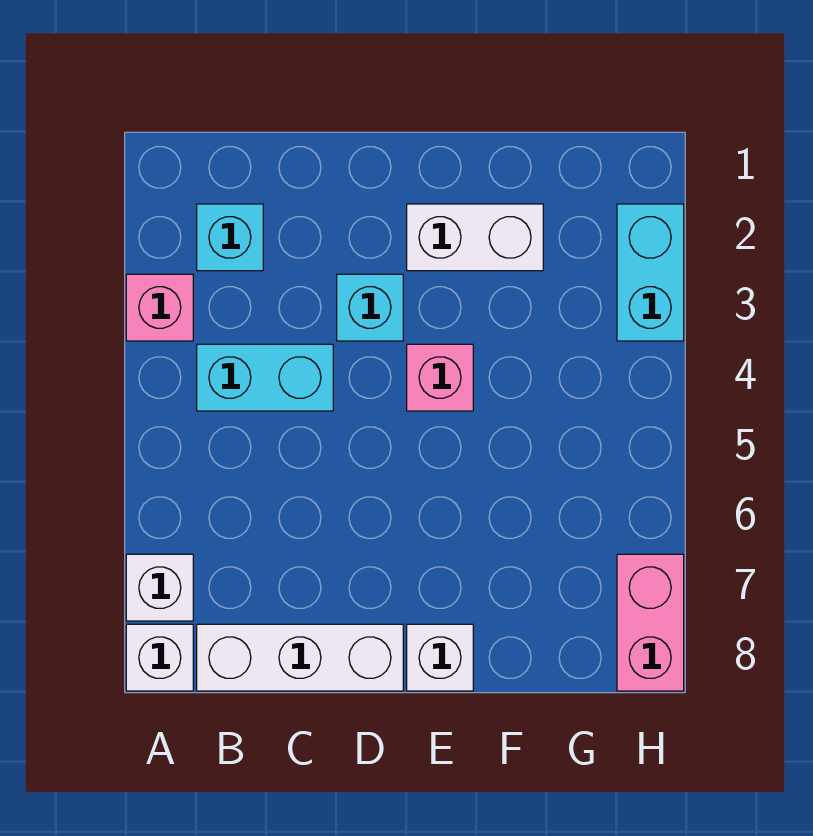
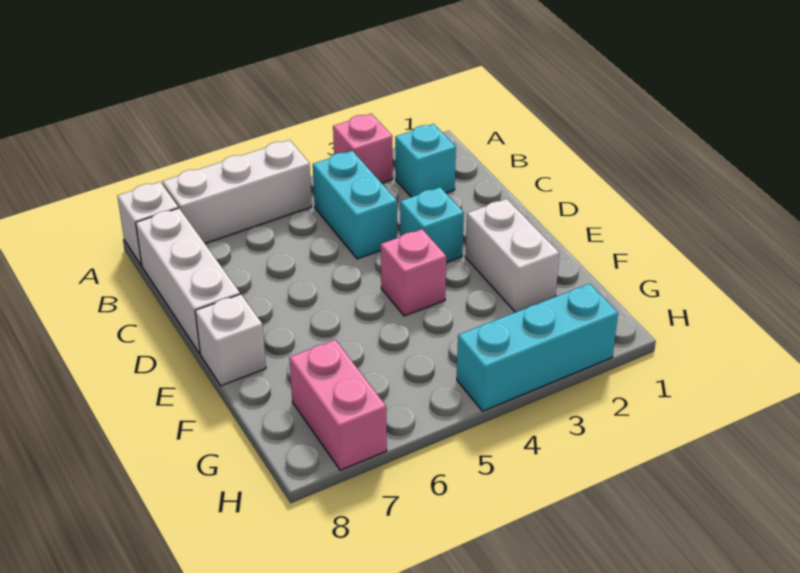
white 1x1 brick [126,554,193,621] -> white 1x3 brick [162,140,312,244]
cyan 1x2 brick [617,204,684,341] -> cyan 1x3 brick [457,284,618,411]
pink 1x2 brick [617,554,684,691] -> pink 1x2 brick turned to [289,340,387,470]

